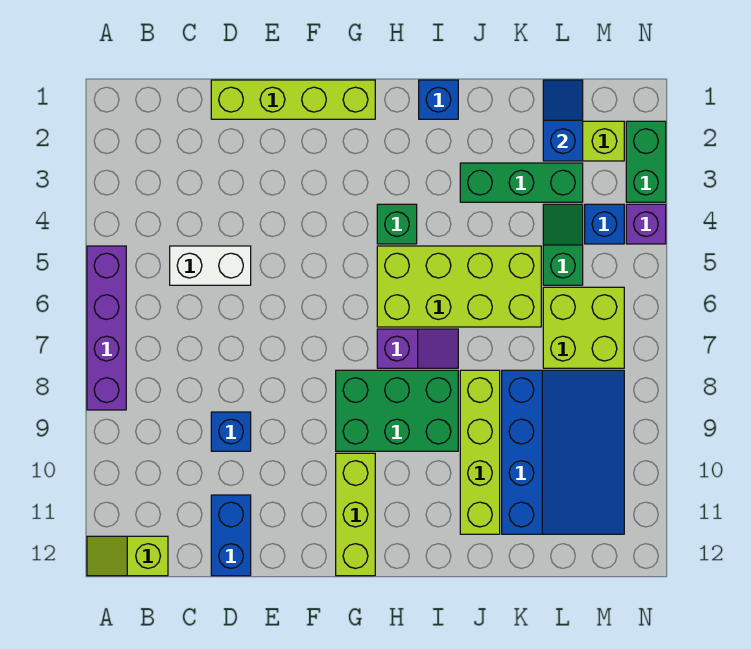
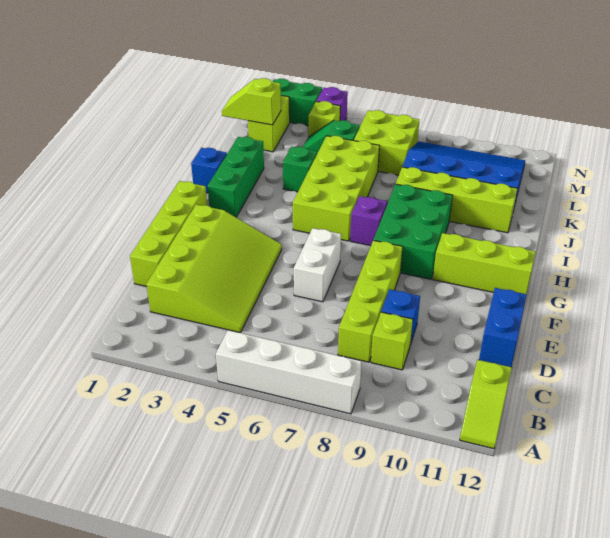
purple 1x4 brick [87,246,126,410] -> white 1x4 brick [216,330,362,414]
none -> lime 3x4 slope [146,205,282,333]
white 1x2 brick [170,246,251,285] -> white 1x2 brick moved to [294,228,341,302]
none -> lime 1x4 brick [338,240,403,362]
none -> lime 1x1 brick [371,312,413,370]
blue 1x2 brick [211,495,251,576] -> blue 1x2 brick turned to [479,288,527,367]
green 1x1 brick [377,204,417,244] -> green 1x1 brick moved to [283,147,317,192]
green 1x3 brick [460,163,583,202] -> green 1x3 brick moved to [208,137,264,217]
blue 1x2 slope [543,80,583,161] -> lime 1x2 slope [222,78,281,125]
blue 1x1 brick [585,204,624,244] -> lime 1x1 brick [308,101,340,137]

